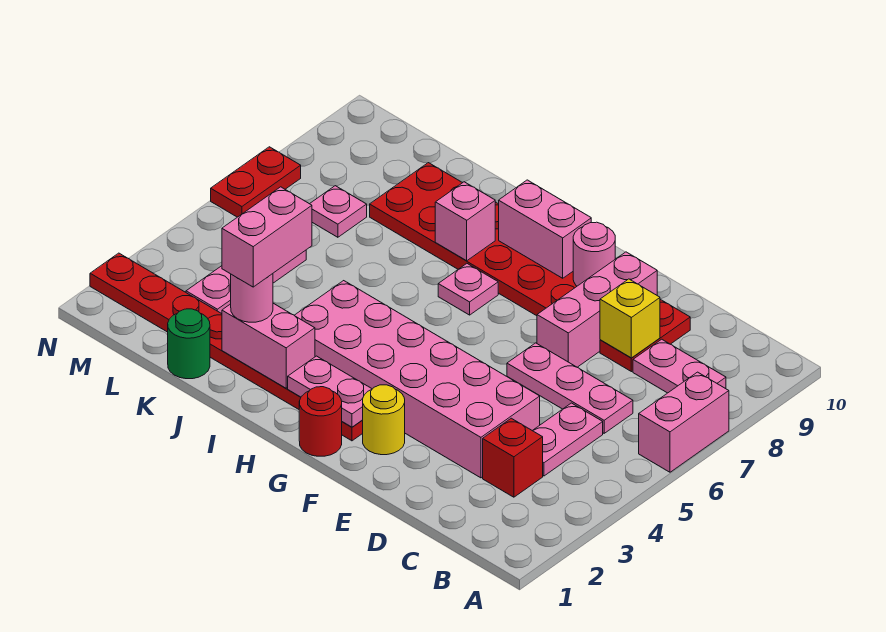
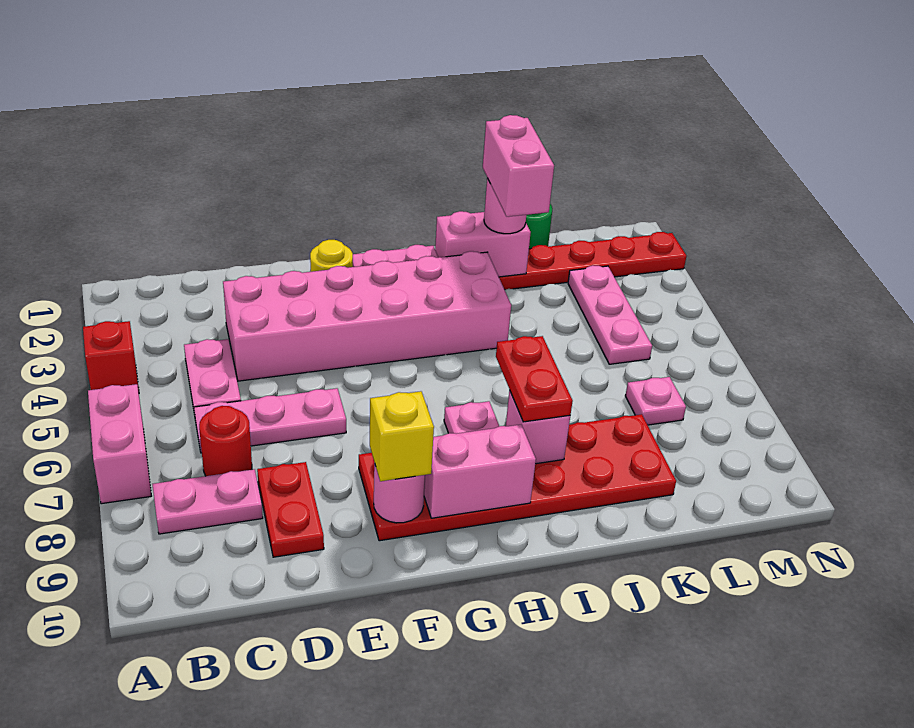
red 1x1 brick [483,418,543,497] -> red 1x1 brick moved to [83,321,139,393]
yellow 1x1 brick [600,279,660,358] -> yellow 1x1 brick moved to [370,391,434,481]
pink 1x3 brick [537,252,657,367] -> none
red 1x1 round brick [299,387,342,456] -> red 1x1 round brick moved to [199,406,252,476]
red 1x2 plate [211,147,301,217] -> red 1x2 plate moved to [496,336,573,422]

